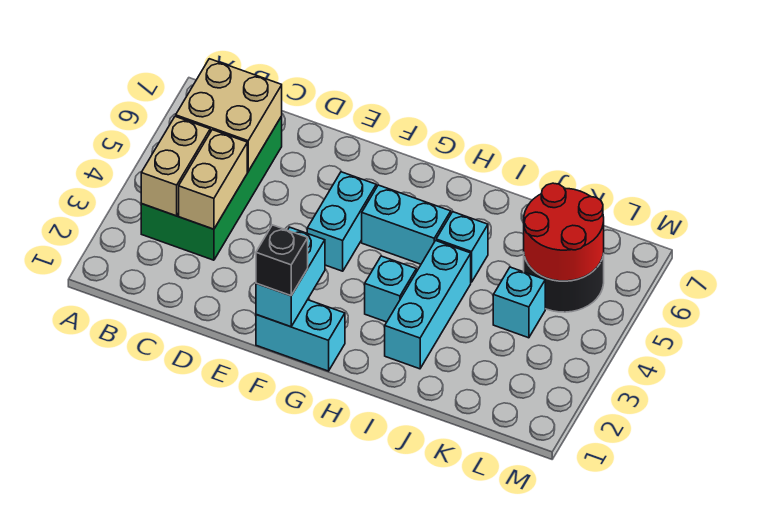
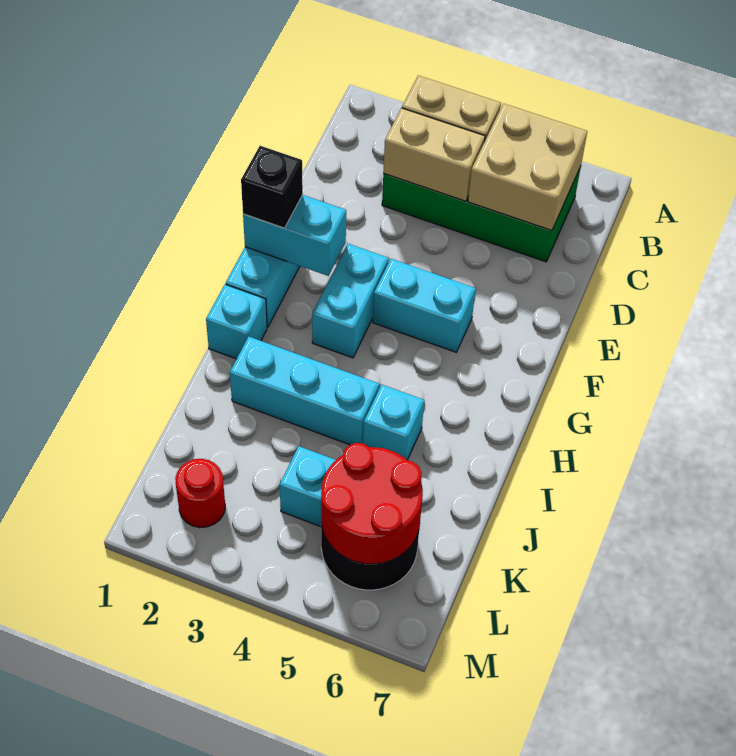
cyan 1x2 brick [362,185,451,264] -> cyan 1x2 brick moved to [312,244,389,358]
cyan 1x1 brick [365,256,416,322] -> cyan 1x1 brick moved to [206,284,267,359]
none -> red 1x1 round brick [175,459,225,528]

